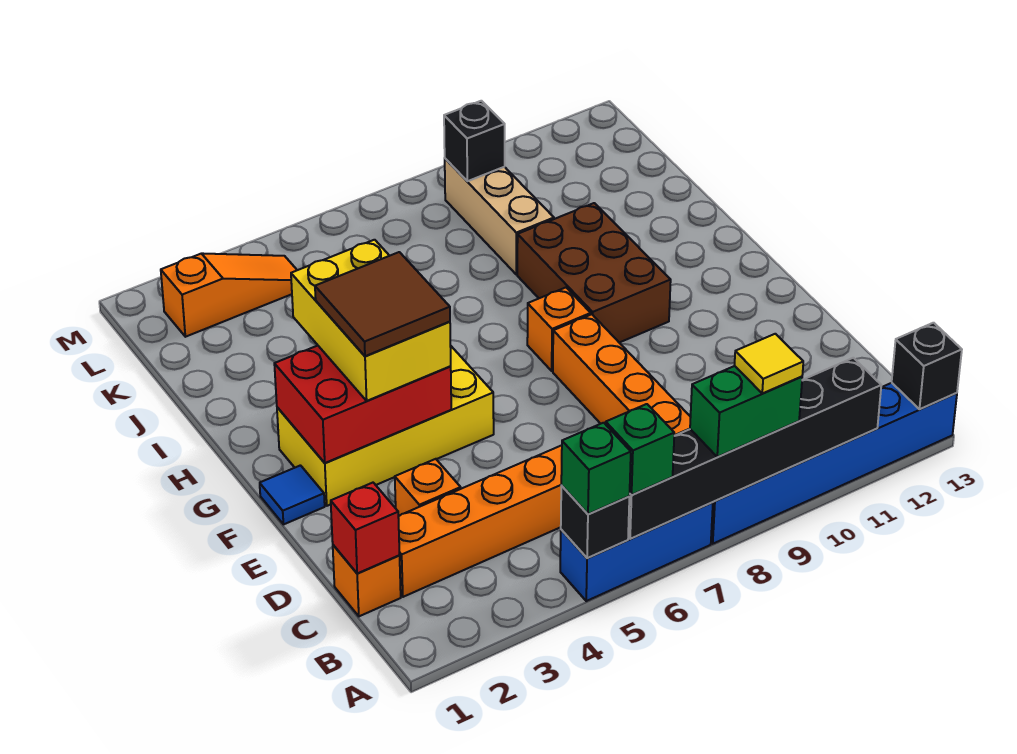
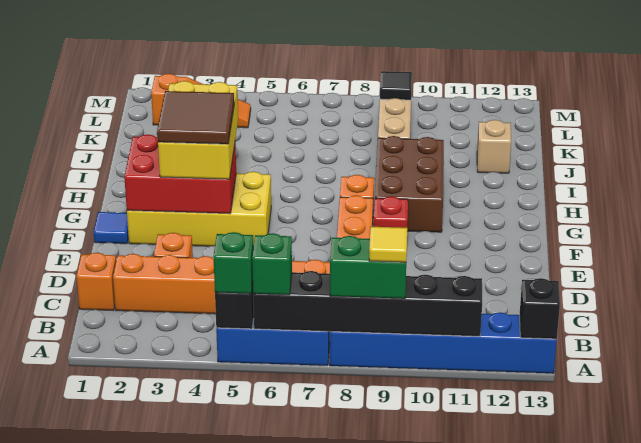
red 1x1 brick [331,483,400,574] -> red 1x1 brick moved to [374,196,408,228]
none -> tan 1x1 brick [477,120,511,173]
black 1x1 brick [444,101,505,181] -> black 1x1 tile [380,71,412,100]

